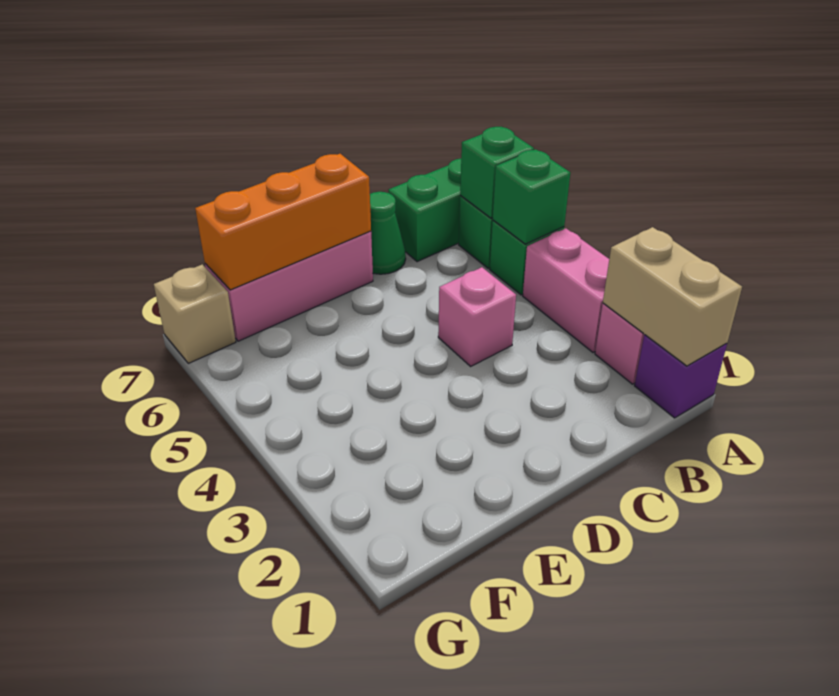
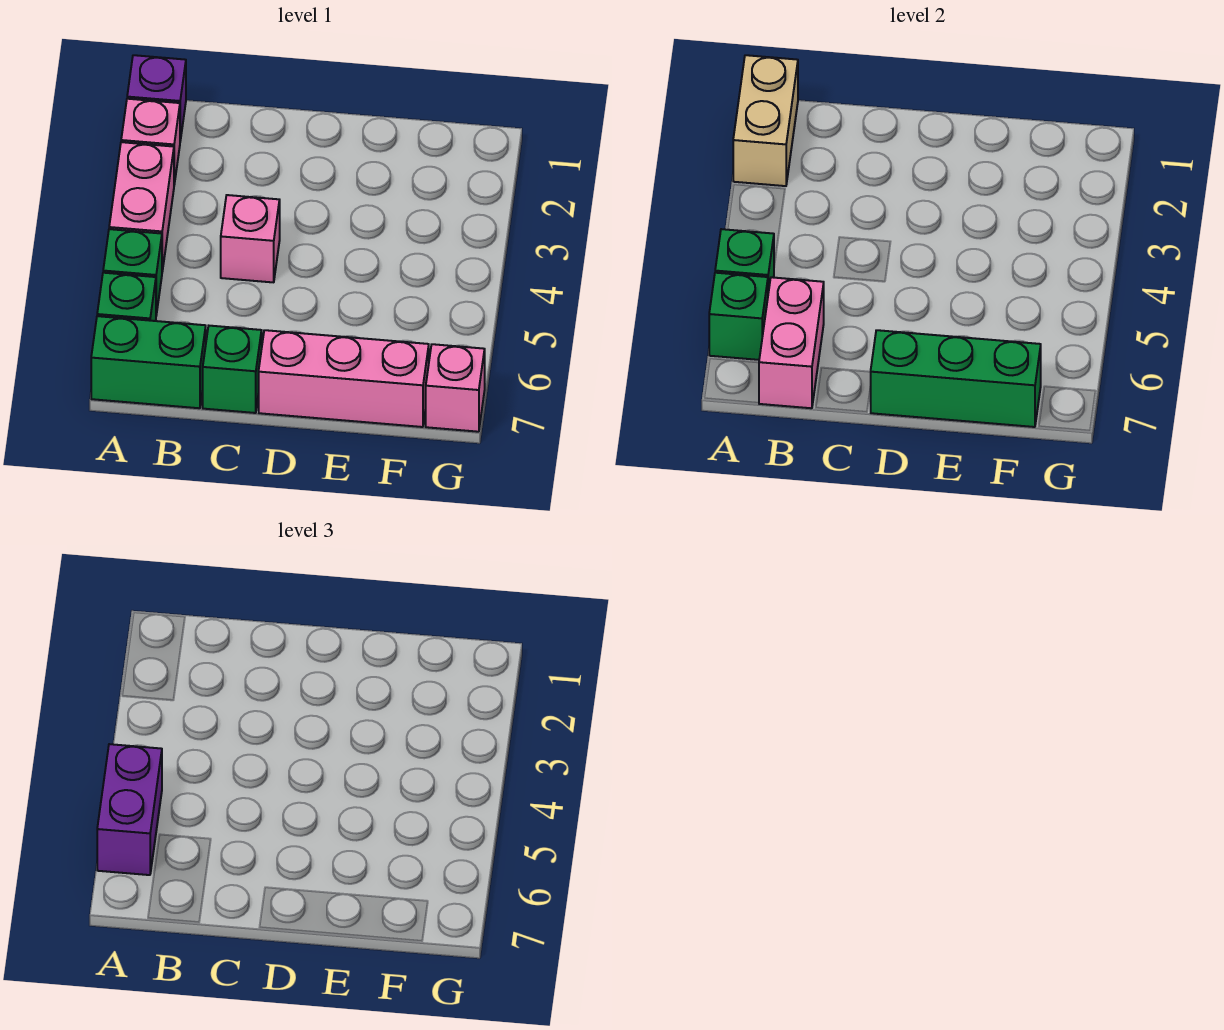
none -> purple 1x2 brick [97,744,162,875]
none -> pink 1x2 brick [759,277,824,408]
green 1x1 cone [370,192,406,274] -> green 1x1 brick [203,326,262,413]
orange 1x3 brick [195,154,371,290] -> green 1x3 brick [871,330,1041,427]
tan 1x1 brick [154,264,236,363] -> pink 1x1 brick [426,344,485,432]

